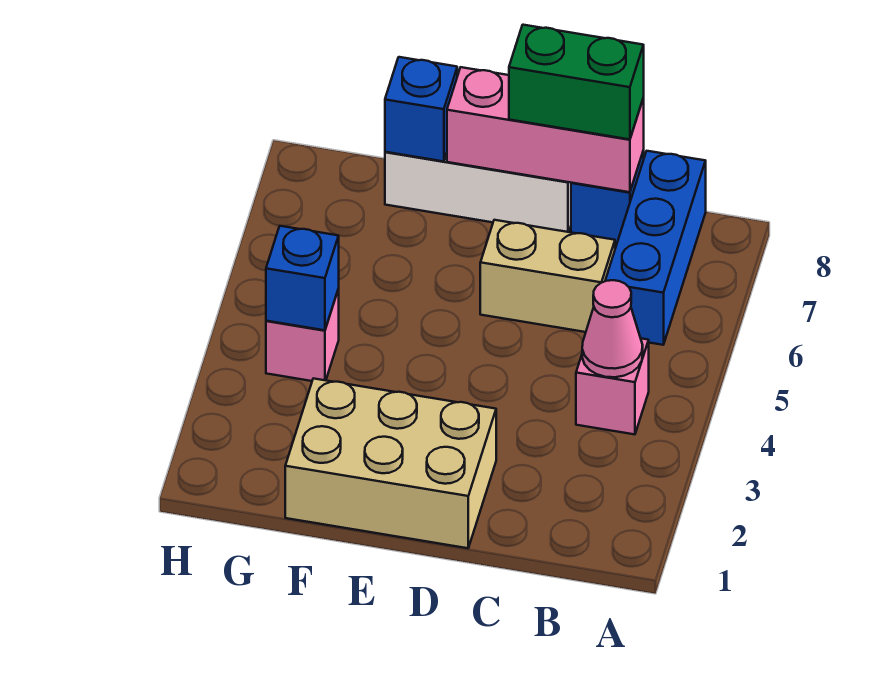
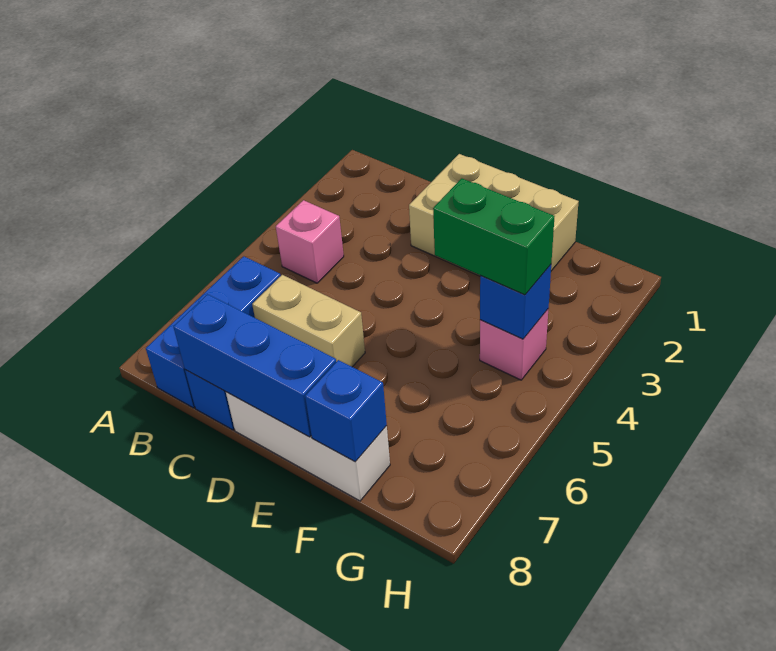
pink 1x1 cone [582,280,643,377] -> none
pink 1x3 brick [447,67,644,192] -> blue 1x3 brick [174,294,336,437]
green 1x2 brick [509,25,644,139] -> green 1x2 brick moved to [433,178,555,295]

